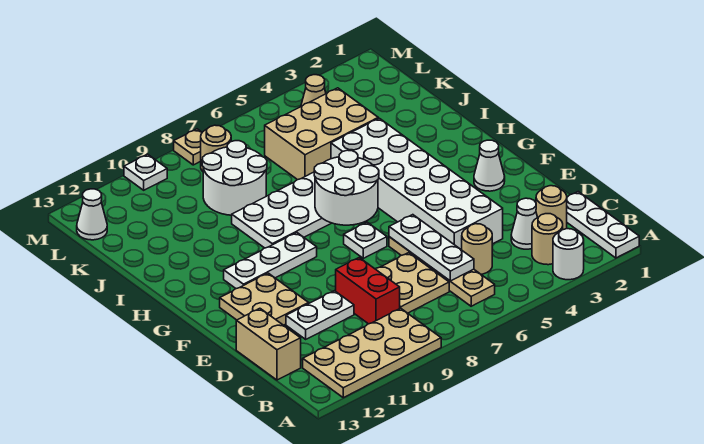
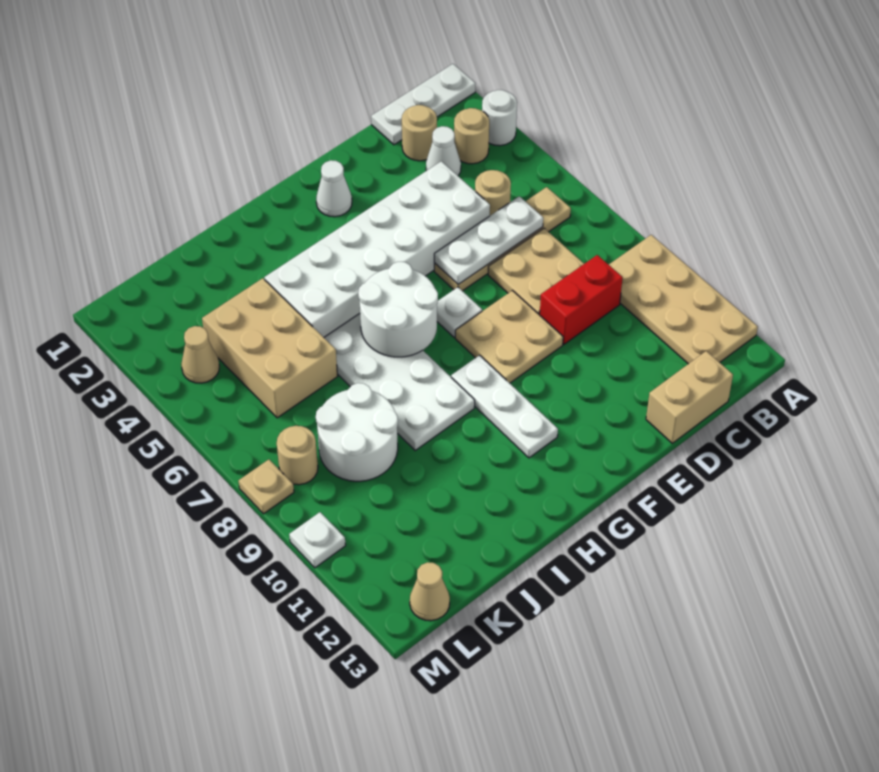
white 1x2 plate [286,291,354,339] -> none
tan 2x2 plate [220,273,309,325] -> tan 2x2 plate moved to [455,291,563,383]
white 1x1 cone [77,189,107,240] -> tan 1x1 cone [410,562,450,621]

